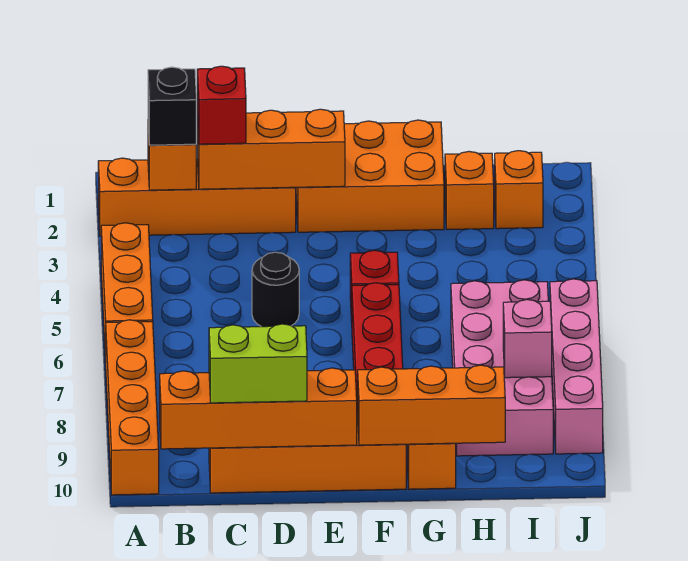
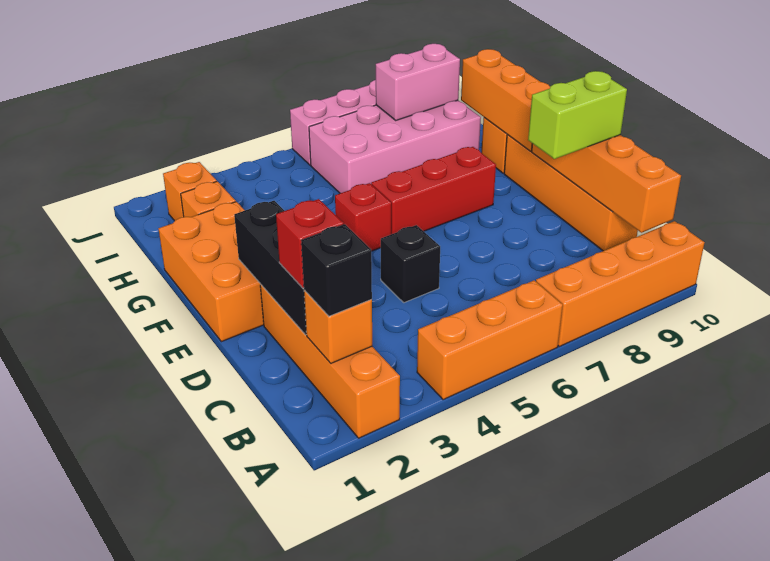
orange 1x3 brick [197,109,345,189] -> black 1x3 brick [234,201,307,335]
lime 1x2 brick [209,324,307,403] -> lime 1x2 brick turned to [528,71,627,159]
black 1x1 round brick [252,252,299,327] -> black 1x1 brick [381,225,440,303]
pink 1x1 brick [503,300,552,378] -> pink 1x2 brick [376,44,460,120]

